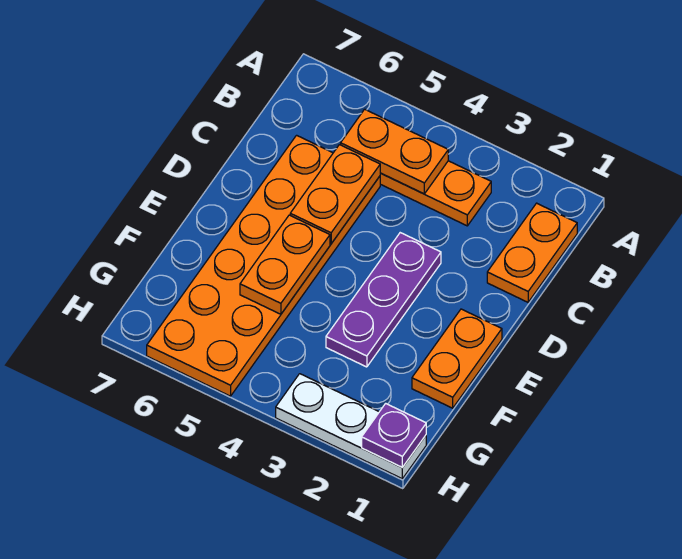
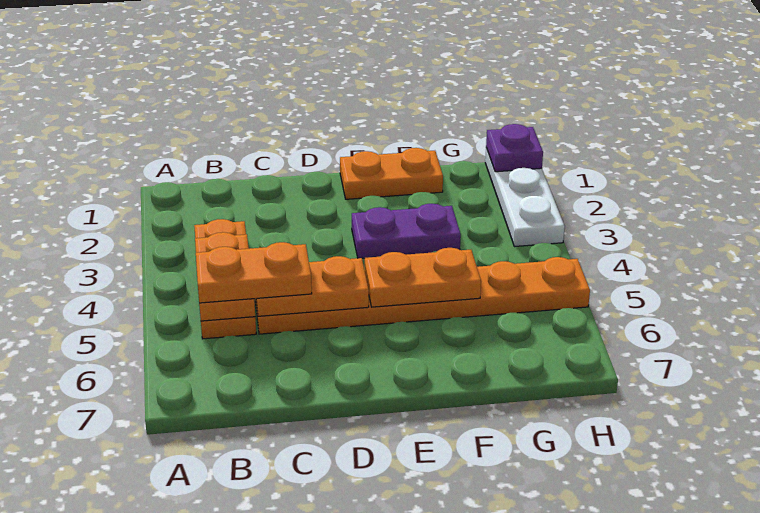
orange 1x2 plate [487,203,577,302] -> orange 1x2 plate moved to [196,242,312,303]
orange 2x6 plate [147,135,380,396] -> orange 1x6 plate [255,257,590,334]
purple 1x3 plate [326,233,441,367] -> purple 1x2 plate [352,204,461,258]

